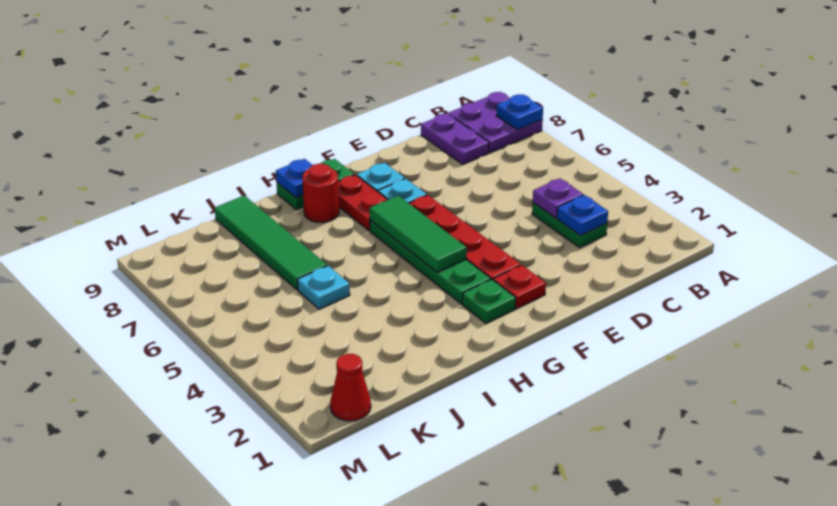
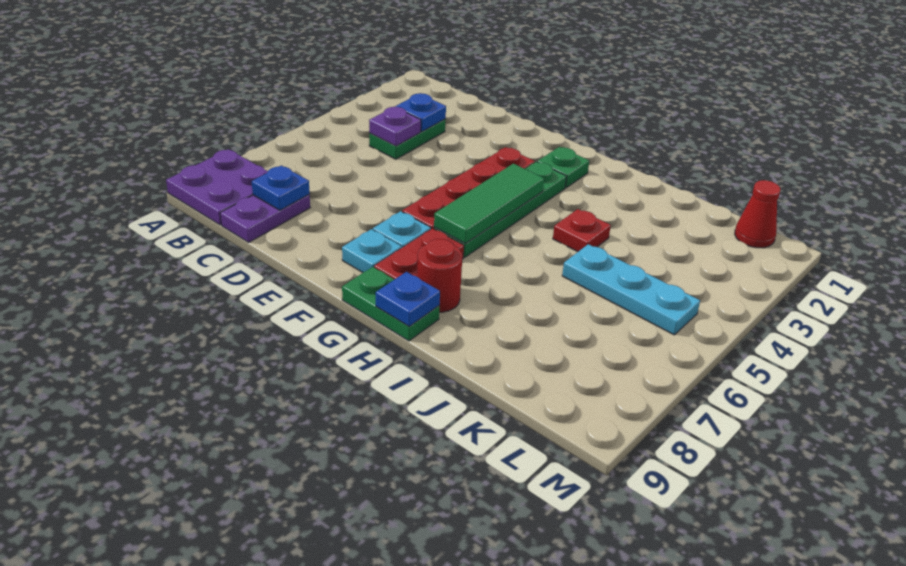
blue 1x1 plate [496,94,543,130] -> blue 1x1 plate moved to [252,166,310,210]
red 1x1 plate [493,265,546,308] -> red 1x1 plate moved to [553,209,611,252]
cyan 1x1 plate [298,266,350,309] -> cyan 1x3 plate [562,244,700,335]
green 1x4 tile [215,196,327,290] -> none

